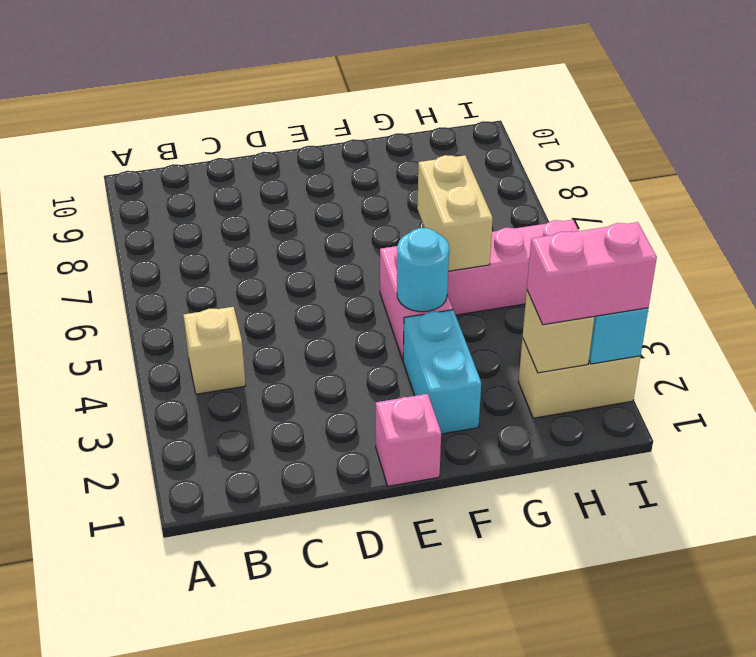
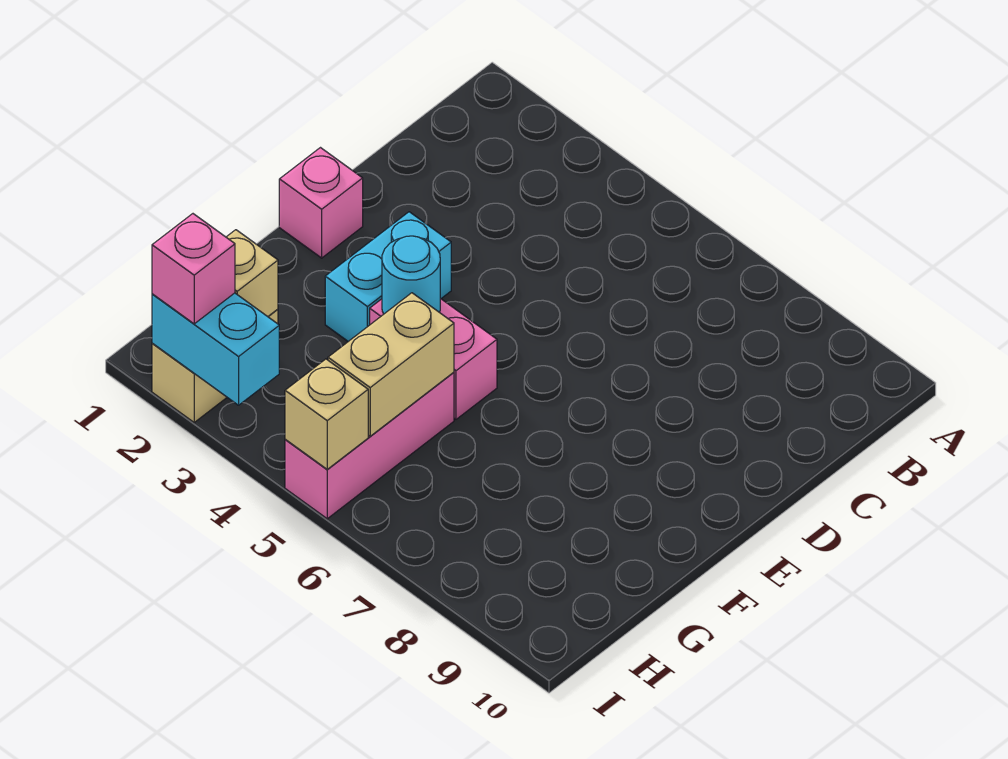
tan 1x1 brick [183,307,246,394] -> tan 1x1 brick moved to [285,359,368,469]
cyan 1x2 brick [403,310,481,434] -> cyan 1x2 brick turned to [325,212,451,341]
tan 1x2 brick [417,155,493,271] -> tan 1x2 brick turned to [328,293,454,436]
pink 1x2 brick [527,222,657,325] -> pink 1x1 brick [152,214,235,324]

